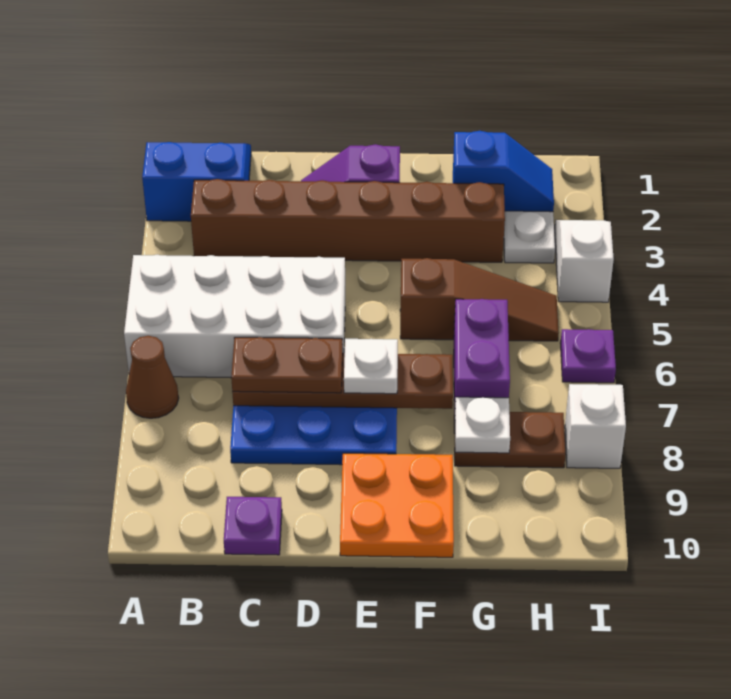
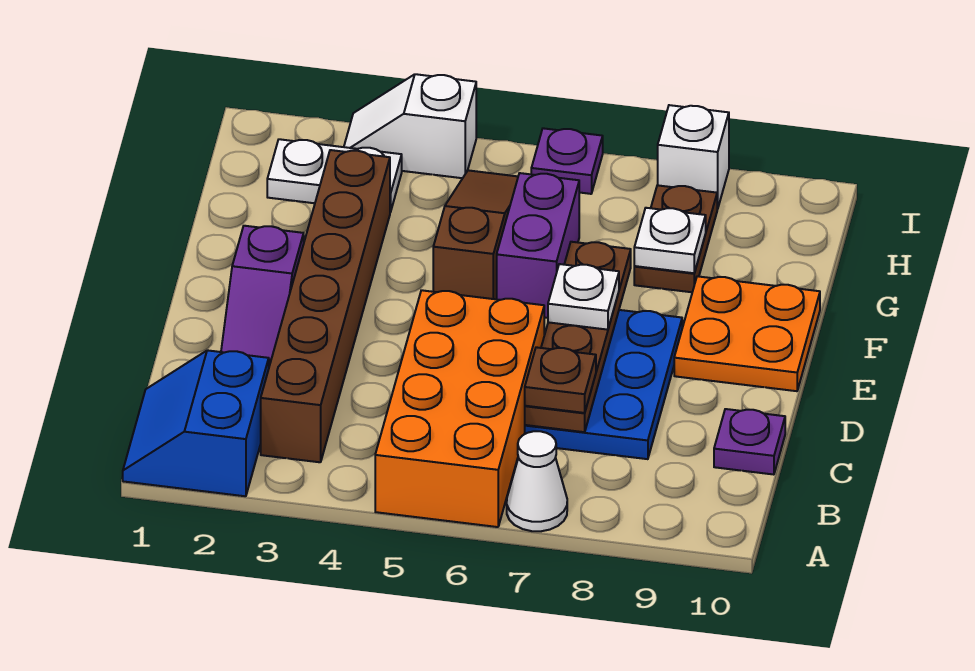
white 2x4 brick [124,255,345,378] -> orange 2x4 brick [375,290,544,527]
brown 1x1 cone [126,336,179,418] -> white 1x1 cone [507,431,567,531]
brown 1x2 plate [231,337,343,393] -> brown 1x1 plate [525,347,596,413]
blue 1x2 slope [453,131,554,212] -> none
purple 1x2 brick [454,299,510,422] -> purple 1x2 brick turned to [497,173,579,318]

